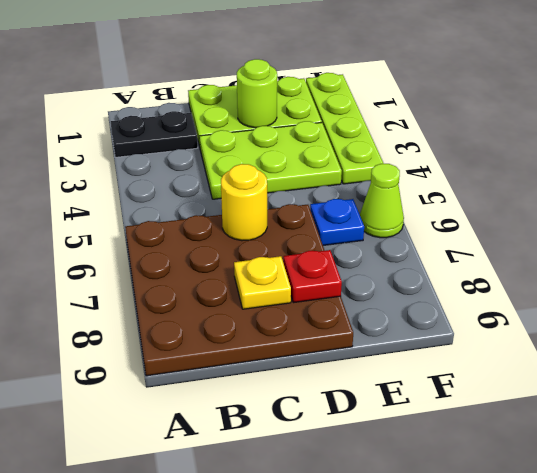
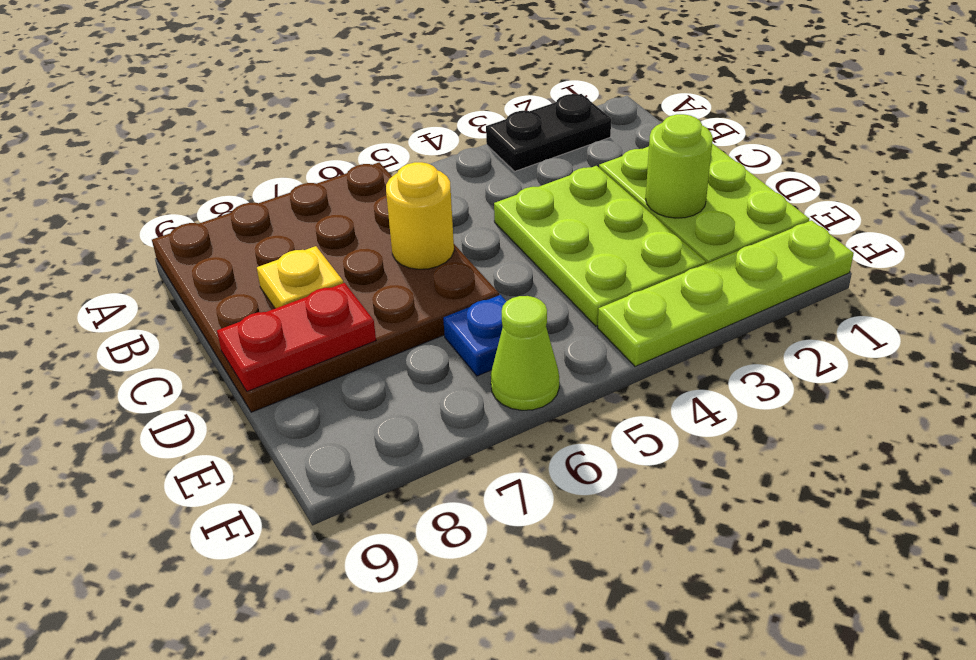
black 1x2 plate [111,111,198,157] -> black 1x2 plate turned to [486,94,611,171]
red 1x1 plate [284,250,342,303] -> red 1x2 plate [217,283,376,391]

